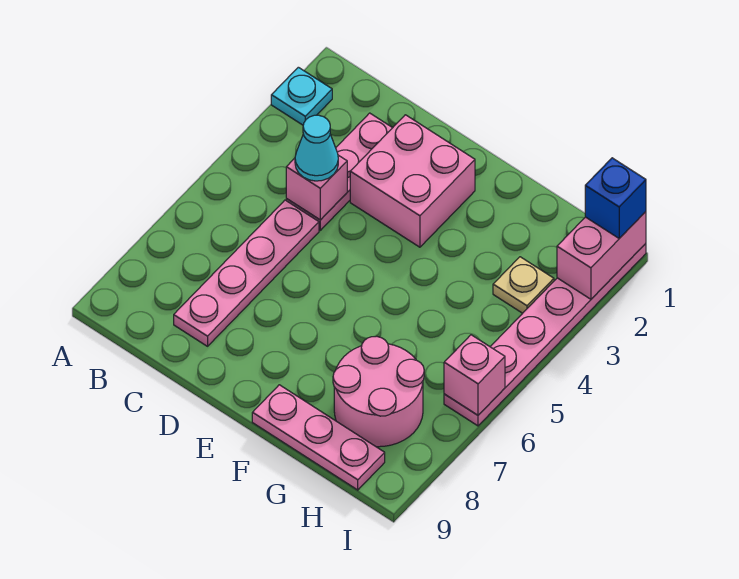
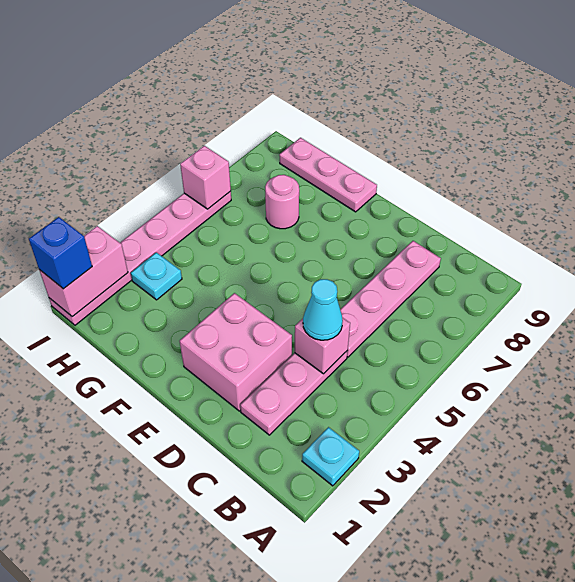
pink 2x2 round brick [333,336,424,447] -> pink 1x1 round brick [265,175,299,229]
tan 1x1 plate [493,257,554,313] -> cyan 1x1 plate [131,252,182,300]

